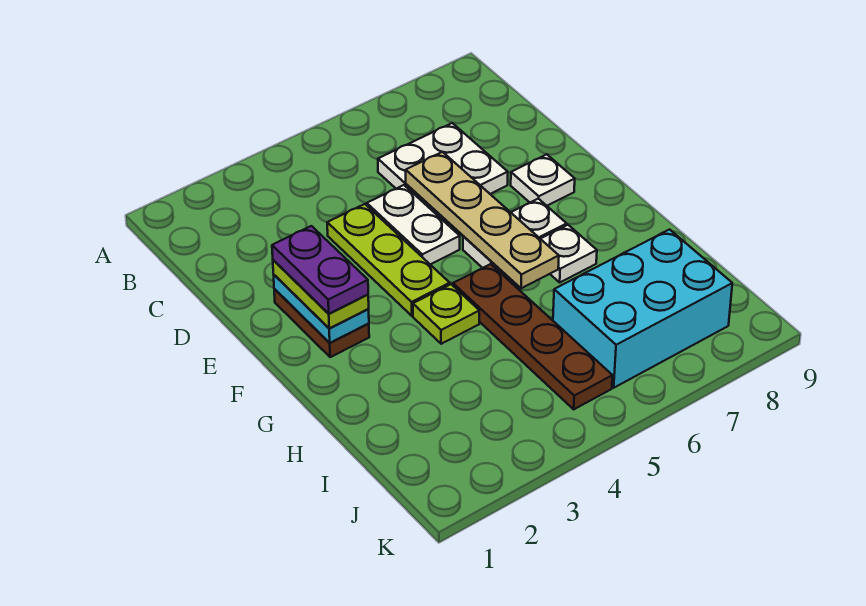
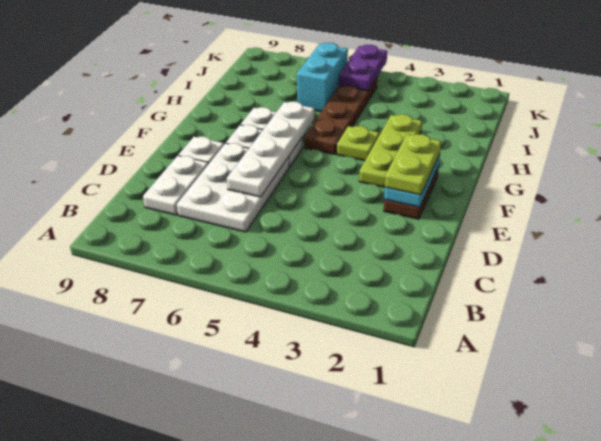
white 2x2 plate [378,123,508,218] -> white 2x3 plate [177,143,289,232]
lime 1x3 plate [327,204,450,316] -> lime 1x3 plate moved to [359,114,422,187]
white 1x2 plate [367,185,460,264] -> white 1x2 plate moved to [143,156,208,215]
tan 1x4 plate [406,152,559,288] -> white 1x4 plate [227,102,314,197]
purple 1x2 plate [272,226,368,314] -> purple 1x2 plate moved to [339,45,387,91]
cyan 2x3 brick [553,230,732,388] -> cyan 1x2 brick [297,43,348,112]

